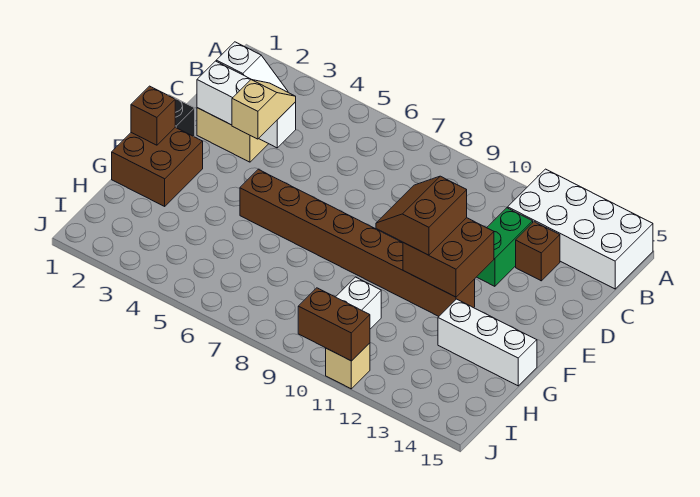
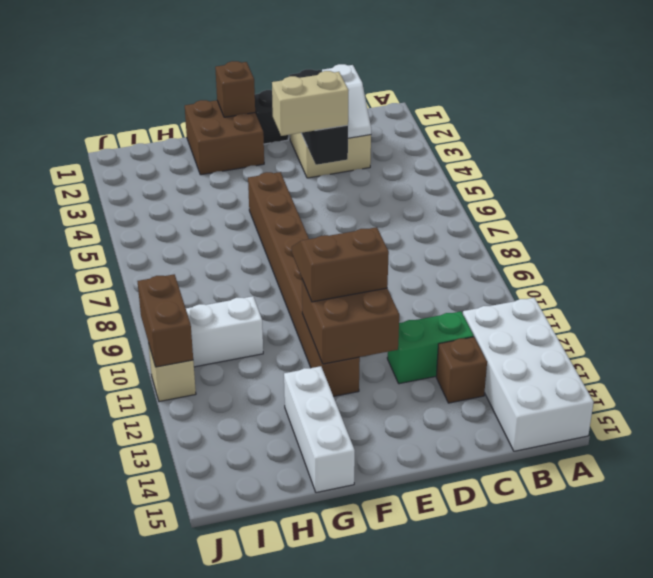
white 1x3 brick [197,61,296,148] -> black 1x3 brick [289,69,348,165]
tan 1x2 slope [232,80,296,139] -> tan 1x2 brick [272,71,349,136]

